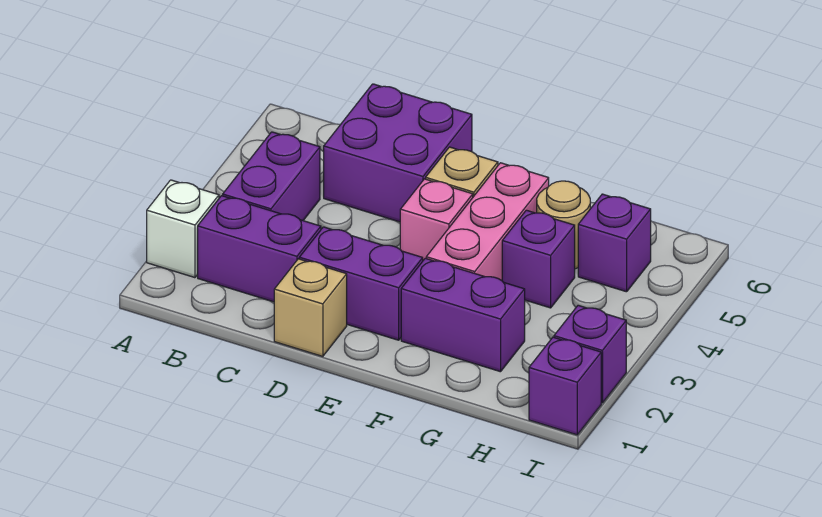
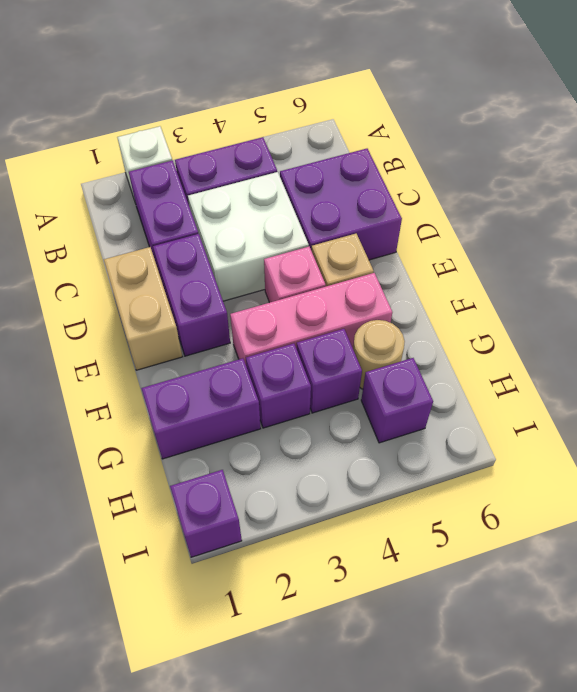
none -> white 2x2 brick [188,172,309,301]
tan 1x1 brick [274,259,347,356] -> tan 1x2 brick [104,247,182,370]
purple 1x2 brick [401,258,525,372] -> purple 1x2 brick turned to [141,358,261,459]
purple 1x1 brick [554,305,626,403] -> purple 1x1 brick moved to [246,343,311,428]

